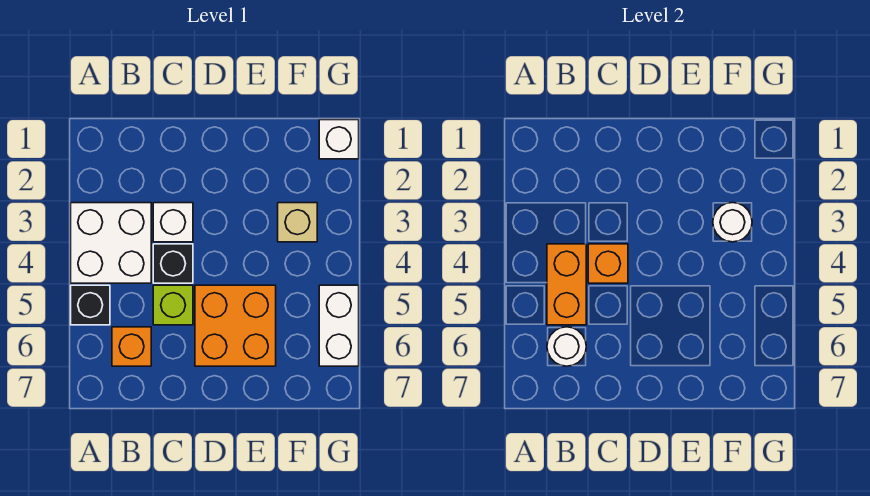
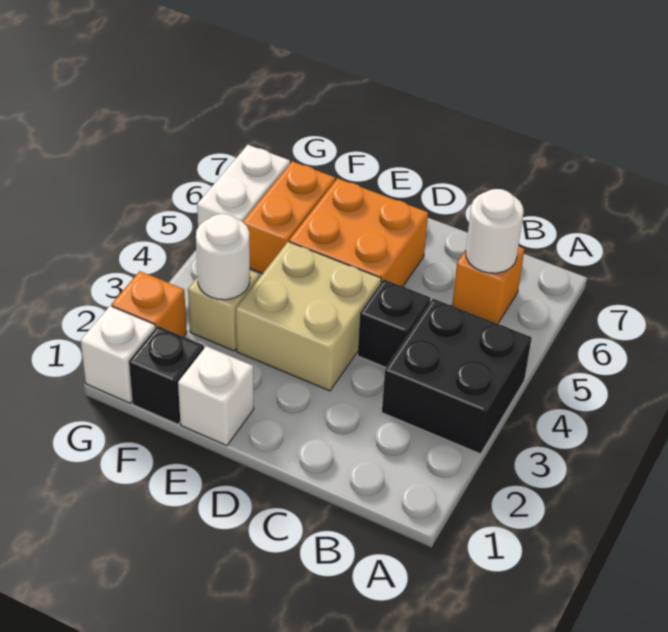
white 2x2 brick [71,203,151,283] -> black 2x2 brick [382,299,532,454]
black 1x1 brick [71,285,110,325] -> black 1x1 brick moved to [129,326,204,424]
orange 1x2 brick [547,244,586,325] -> orange 1x2 brick moved to [243,161,335,274]
white 1x1 brick [153,203,193,242] -> white 1x1 brick moved to [178,346,254,446]
orange 1x1 brick [588,244,628,283] -> orange 1x1 brick moved to [111,271,187,337]
lime 1x1 brick [153,285,193,325] -> none
none -> tan 2x2 brick [236,242,381,391]

